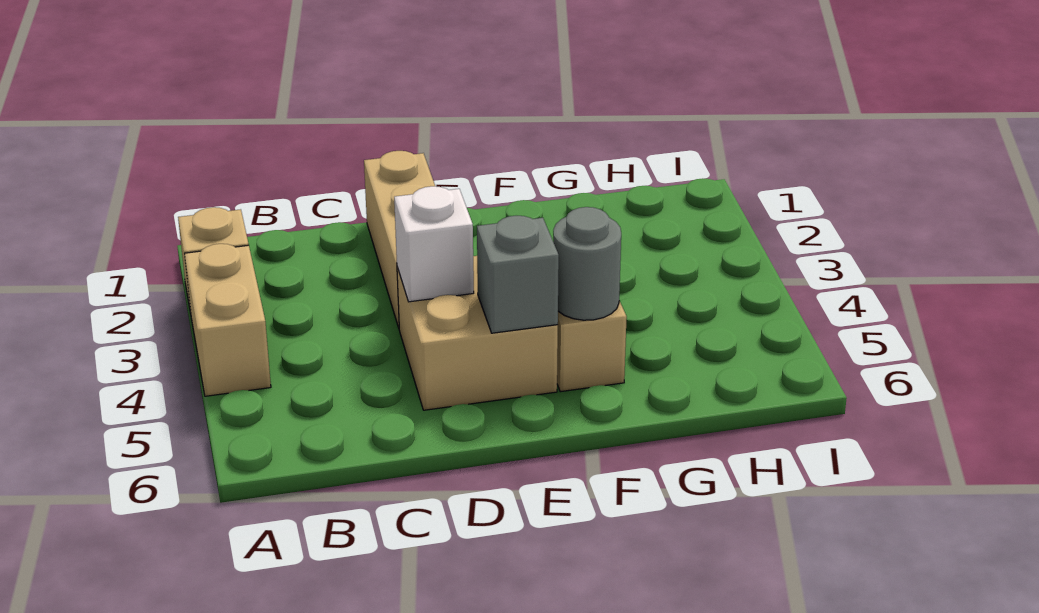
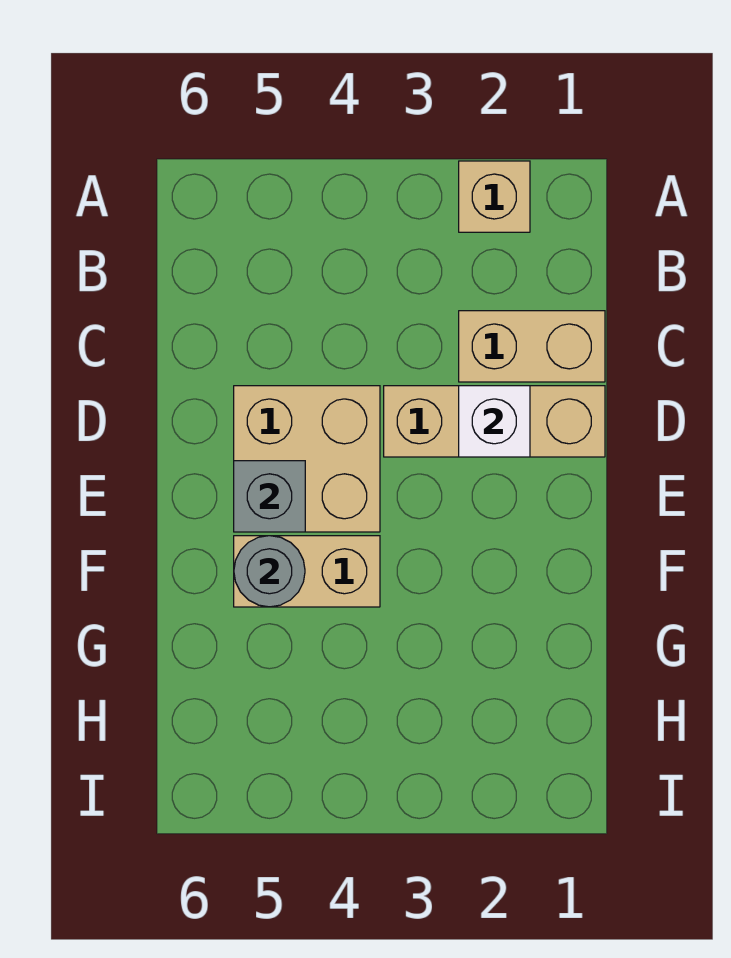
tan 1x2 brick [184,244,271,396] -> tan 1x2 brick moved to [459,311,605,382]
white 1x1 brick [394,186,474,302] -> white 1x1 brick moved to [459,386,530,457]

